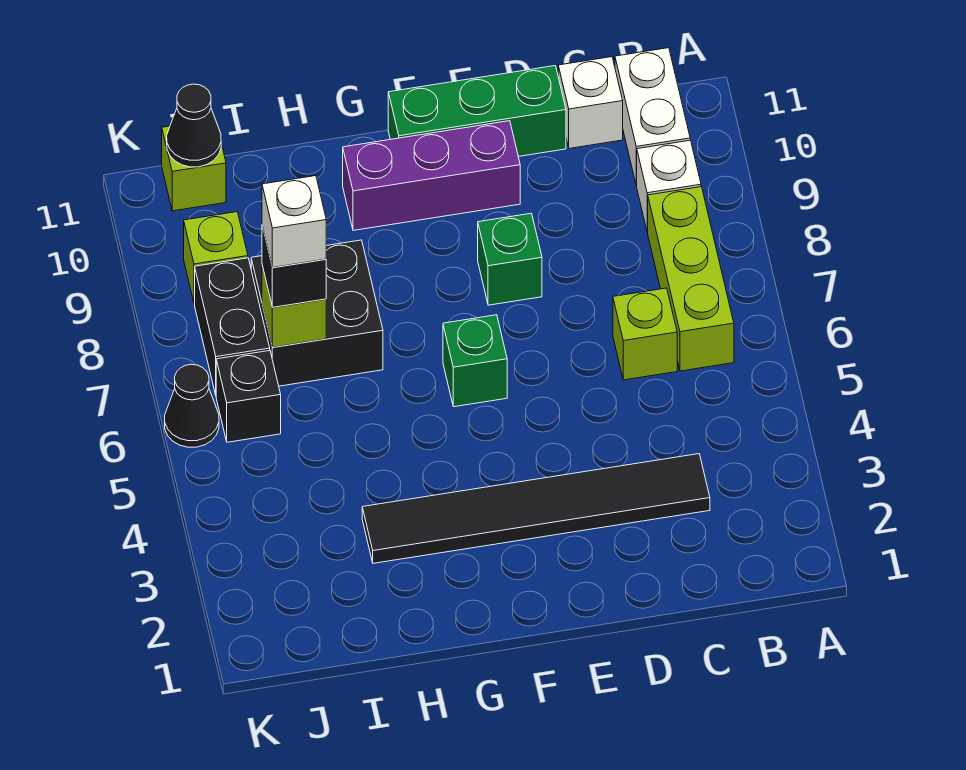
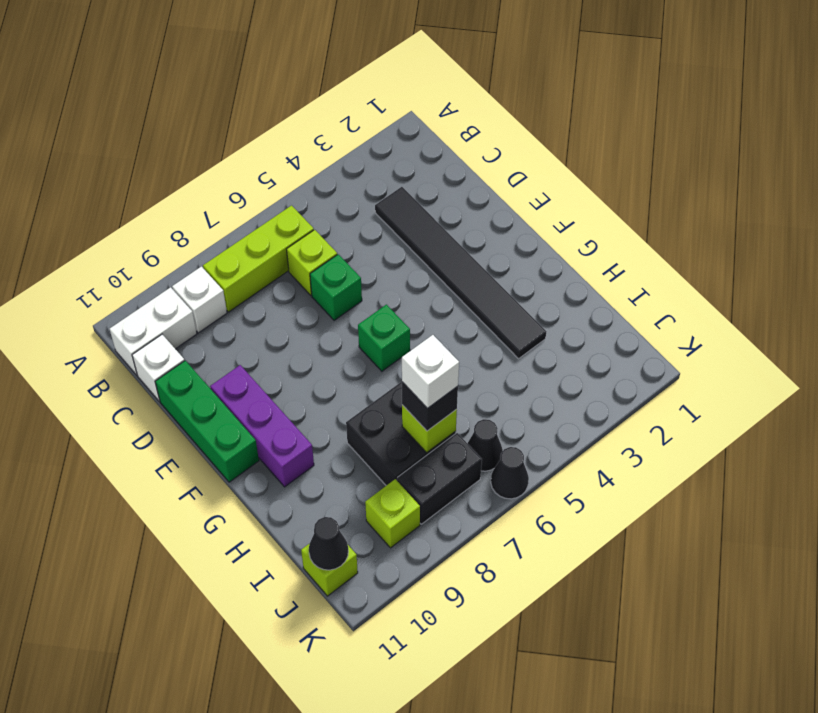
green 1x1 brick [478,213,542,305] -> green 1x1 brick moved to [310,254,362,320]
black 1x1 brick [216,351,281,442] -> black 1x1 cone [467,419,503,471]

